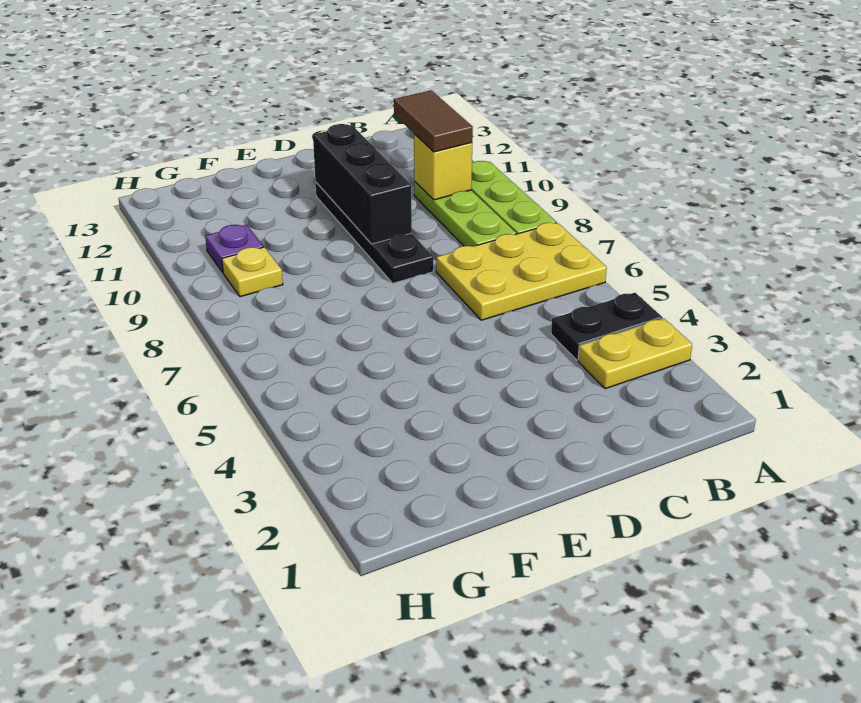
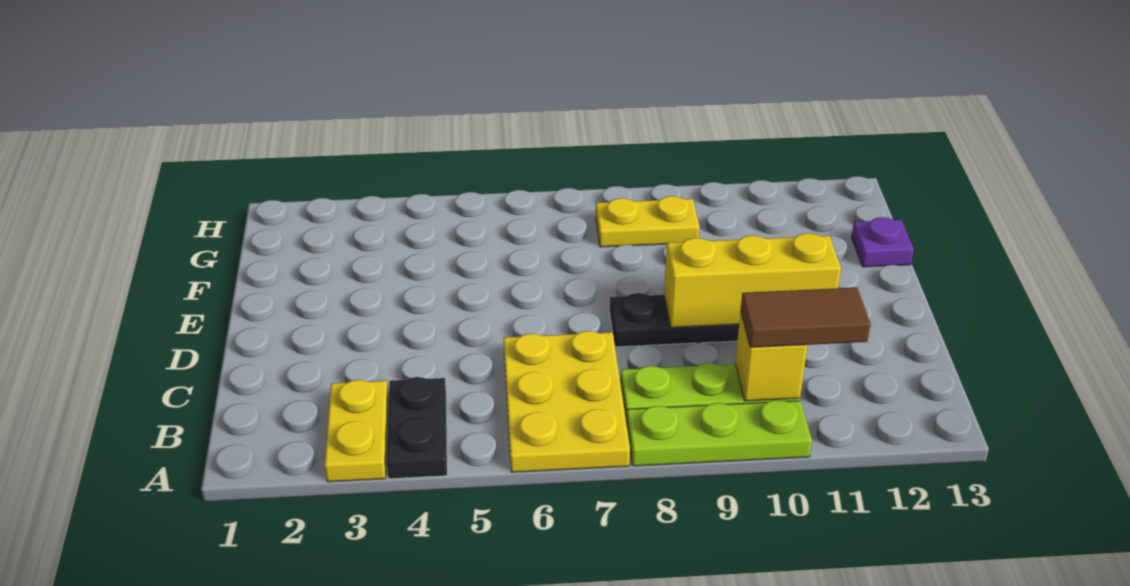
black 1x3 brick [313,124,412,244] -> yellow 1x3 brick [664,233,841,327]
yellow 1x1 plate [222,247,283,297] -> yellow 1x2 plate [596,196,699,247]
purple 1x1 plate [205,225,264,272] -> purple 1x1 plate moved to [851,217,914,267]

